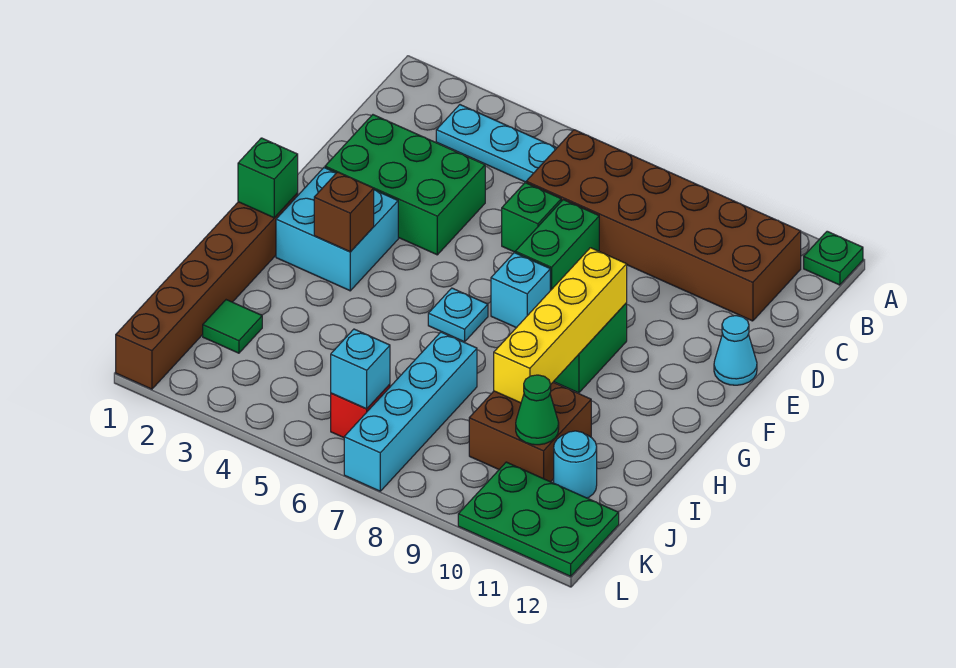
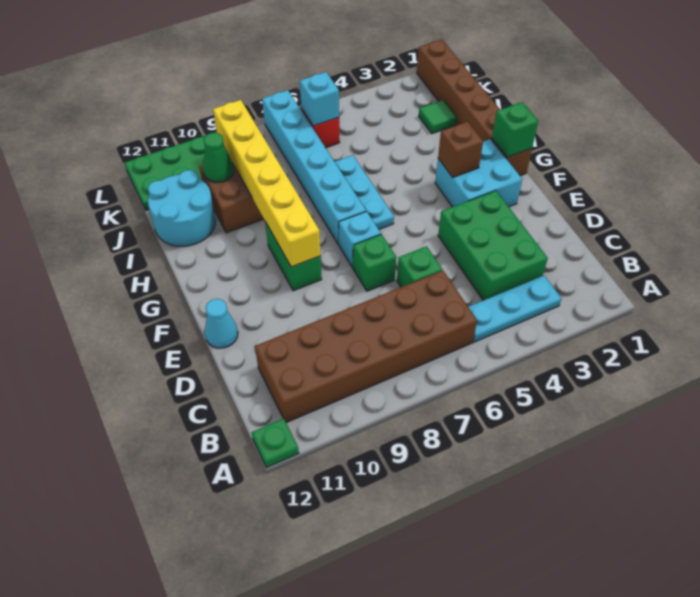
green 2x3 brick [325,115,485,255] -> green 2x3 brick turned to [438,191,548,301]
green 1x2 brick [515,200,599,291] -> green 1x1 brick [353,234,396,291]
yellow 1x4 brick [494,248,627,403] -> yellow 1x6 brick [213,100,321,267]
cyan 1x1 plate [428,288,488,342] -> cyan 1x3 plate [335,155,394,229]
cyan 1x4 brick [344,332,477,491] -> cyan 1x6 brick [262,90,366,245]
cyan 1x1 round brick [554,431,597,498] -> cyan 2x2 round brick [148,170,216,246]

